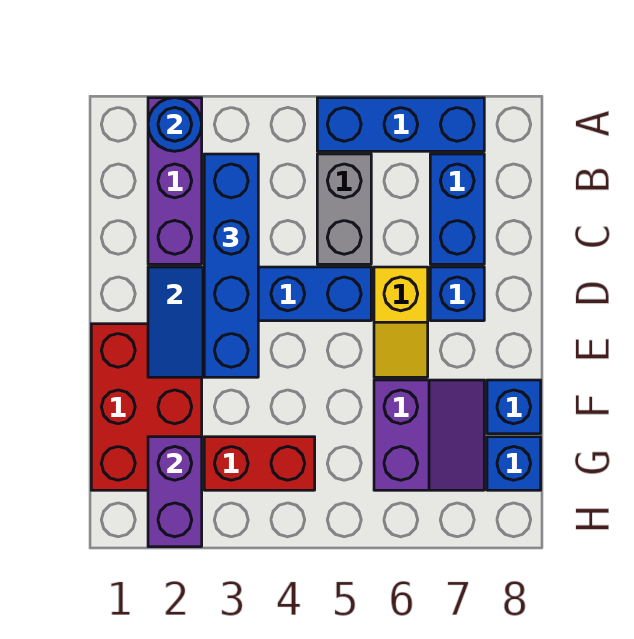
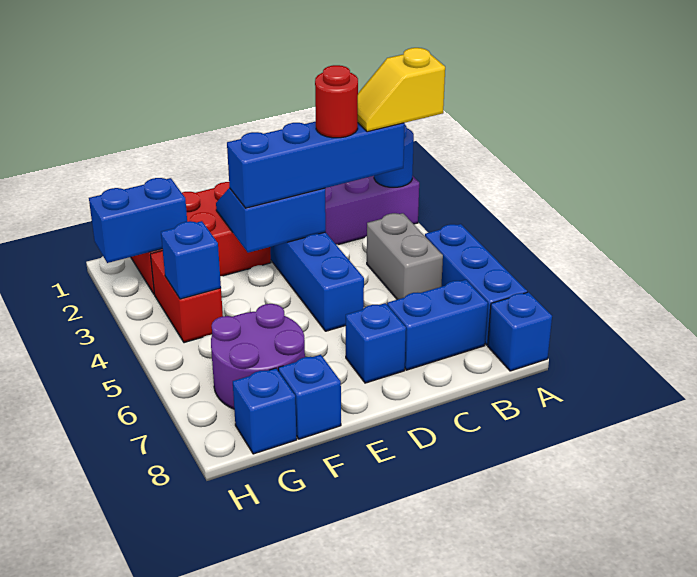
none -> blue 1x1 brick [488,292,552,371]
grey 1x2 brick [317,154,371,264] -> grey 1x2 brick turned to [367,213,443,300]
none -> red 1x1 round brick [315,65,358,138]
yellow 1x2 slope [374,267,428,377] -> yellow 1x2 slope moved to [358,48,445,132]
purple 2x2 slope [374,380,484,490] -> purple 2x2 round brick [211,304,305,409]
purple 1x2 brick [148,437,202,547] -> blue 1x2 brick [89,178,187,263]
none -> blue 1x1 brick [161,221,221,299]

